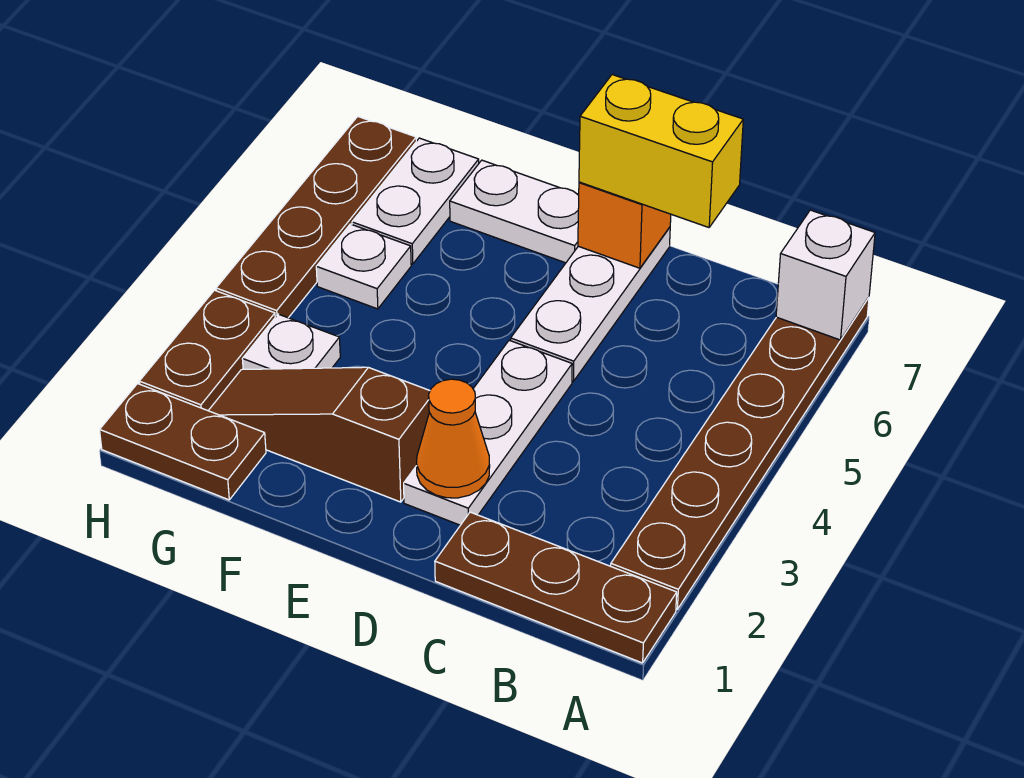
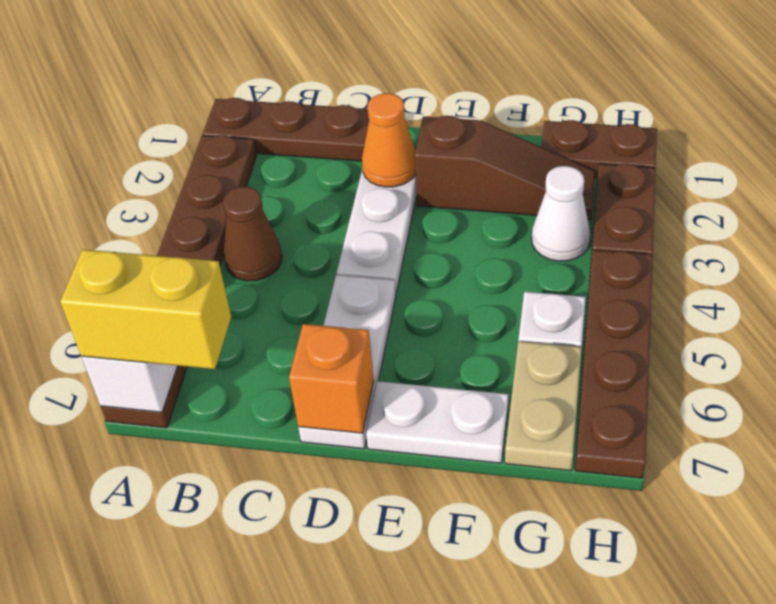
none -> brown 1x1 cone [223,187,282,281]
yellow 1x2 brick [579,75,743,227] -> yellow 1x2 brick moved to [60,249,231,369]
white 1x1 plate [242,314,340,369] -> white 1x1 cone [532,166,590,261]
white 1x2 plate [352,138,479,264] -> tan 1x2 plate [505,341,582,471]

